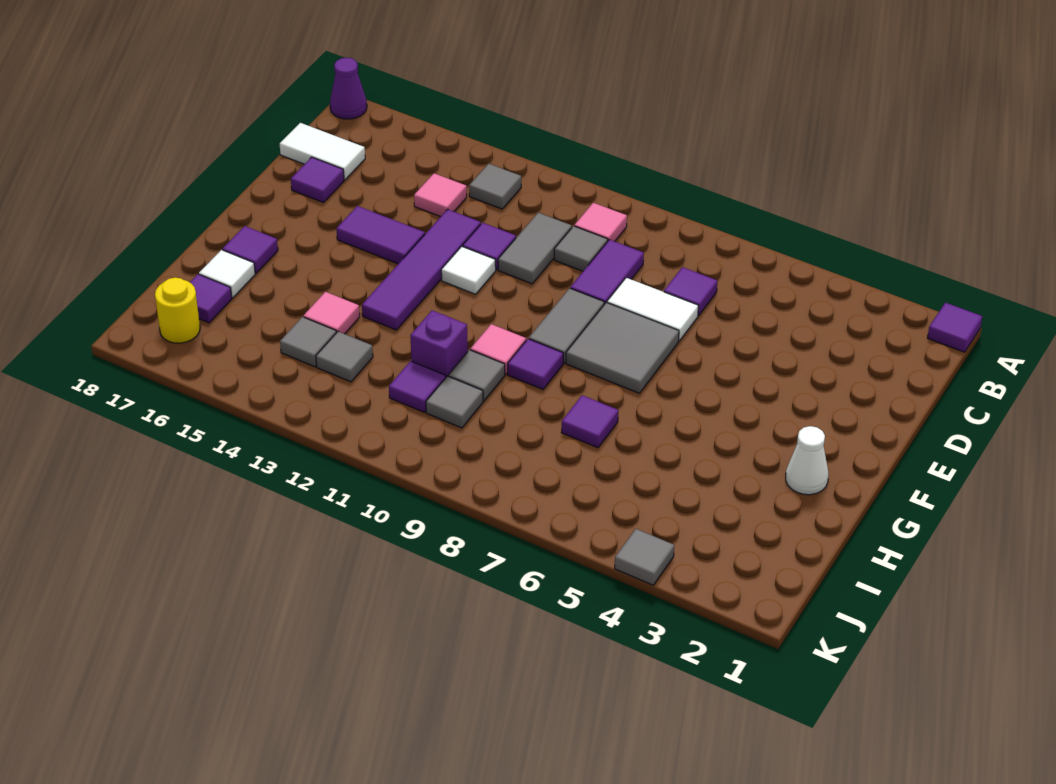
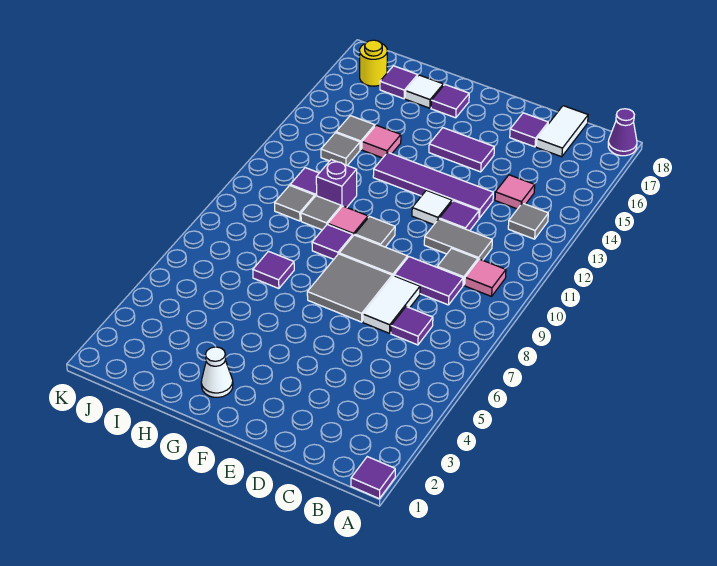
purple 1x2 tile [336,206,425,264] -> purple 1x2 tile turned to [429,128,494,172]
grey 1x1 tile [615,529,674,585] -> grey 1x1 tile moved to [355,217,395,247]

